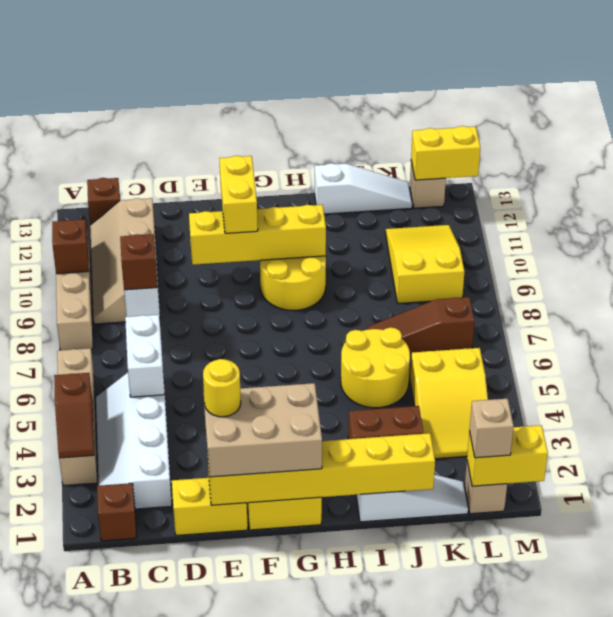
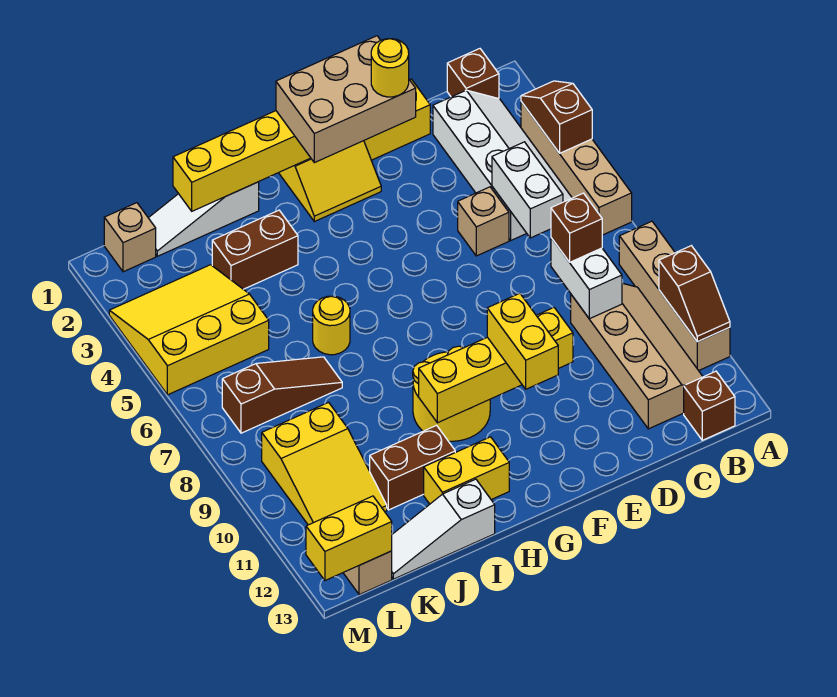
yellow 2x2 round brick [341,327,410,408] -> yellow 1x1 round brick [313,296,350,355]
none -> brown 1x2 brick [370,425,455,510]
yellow 2x3 slope [410,348,488,459] -> yellow 3x3 slope [109,265,269,395]
yellow 1x2 brick [467,425,548,486] -> yellow 1x2 brick moved to [424,437,509,504]
tan 1x1 brick [469,399,514,458] -> tan 1x1 brick moved to [458,187,509,256]

